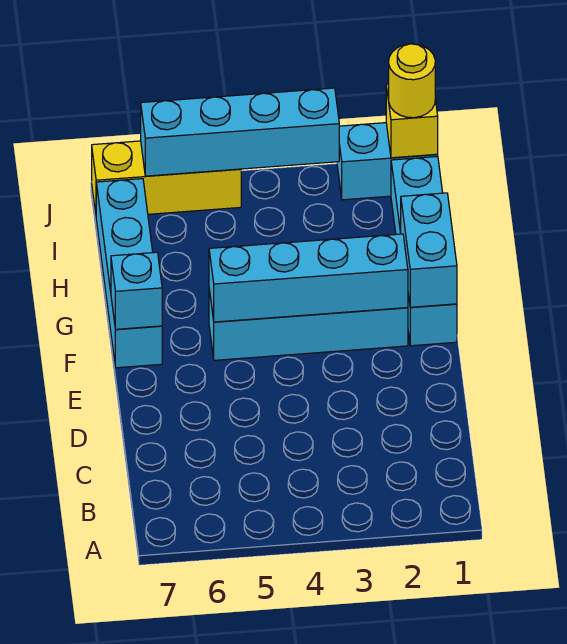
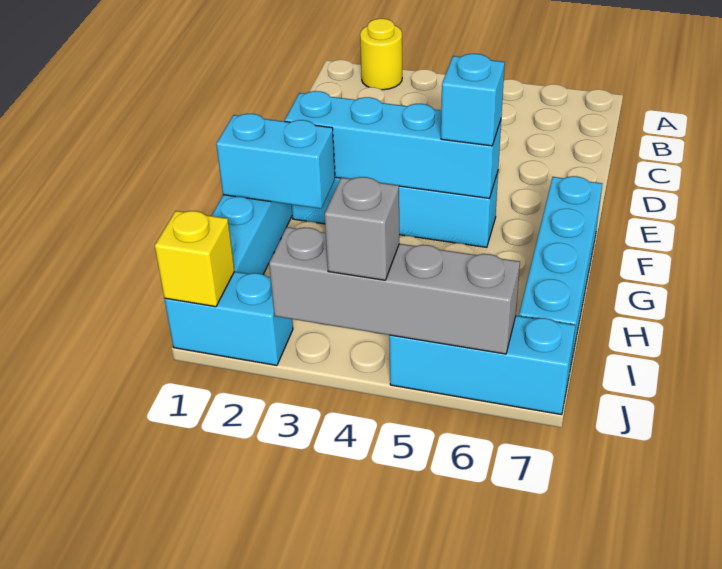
cyan 1x2 brick [401,193,457,307] -> cyan 1x2 brick turned to [216,114,335,209]
cyan 1x1 brick [111,252,162,329] -> cyan 1x1 brick moved to [441,54,505,146]
yellow 1x1 round brick [389,44,435,118] -> yellow 1x1 round brick moved to [360,19,402,90]
cyan 1x4 brick [141,88,339,176] -> grey 1x4 brick [269,227,520,354]
none -> grey 1x1 brick [325,177,399,280]
yellow 1x3 brick [92,141,241,214] -> cyan 1x3 brick [389,316,575,415]

